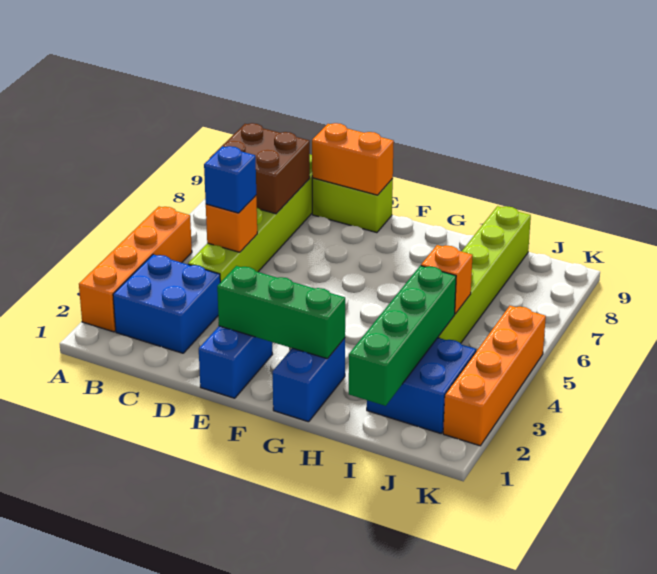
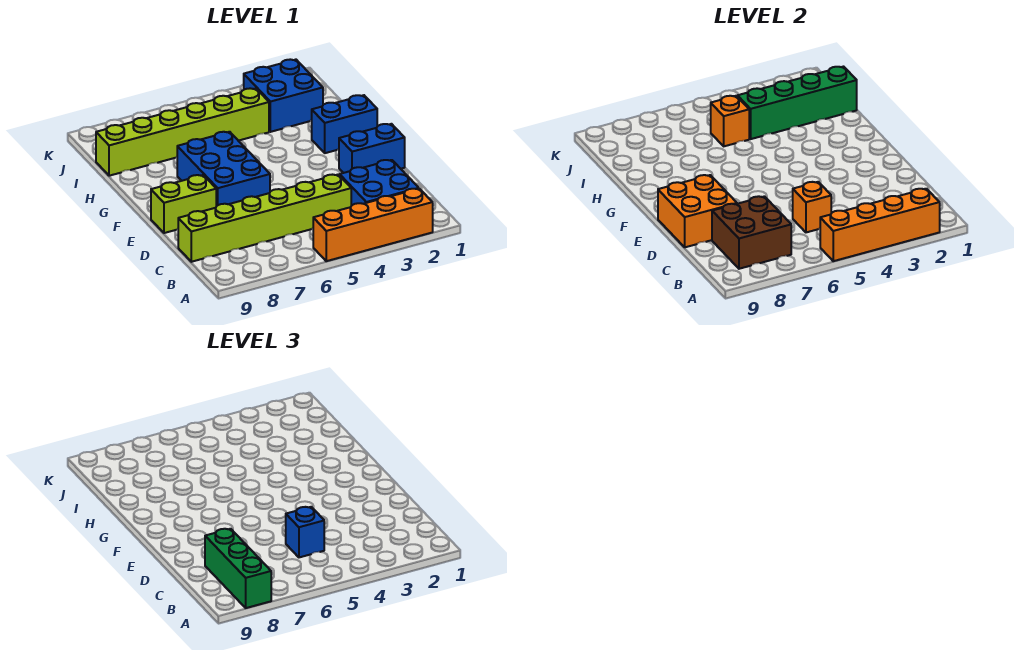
lime 1x2 brick [312,178,393,233] -> lime 1x2 brick turned to [151,175,216,233]
orange 1x2 brick [312,123,394,195] -> orange 2x2 brick [658,175,737,247]
green 1x3 brick [217,266,345,359] -> green 1x3 brick moved to [205,529,271,608]
none -> blue 2x3 brick [177,132,270,206]
orange 1x4 brick [443,306,546,446] -> orange 1x4 brick moved to [820,189,940,261]

